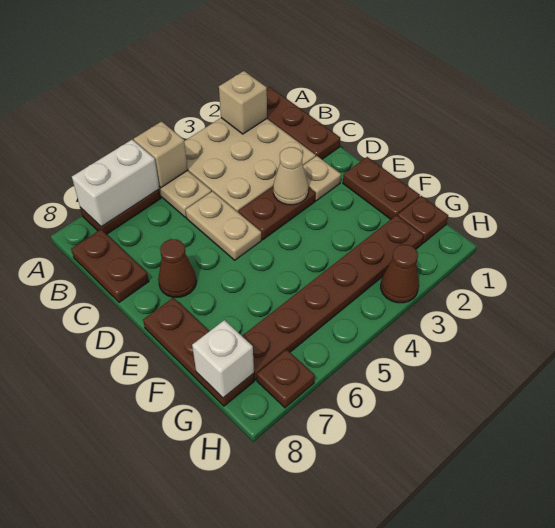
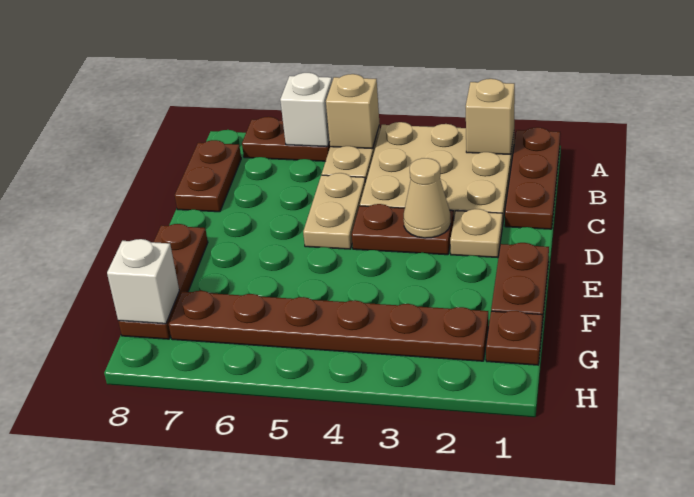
white 1x2 brick [72,140,159,227] -> white 1x1 brick [280,73,332,147]
brown 1x1 cone [158,239,196,297] -> none
brown 1x1 cone [381,245,419,303] -> none
brown 1x1 plate [257,350,315,408] -> none

